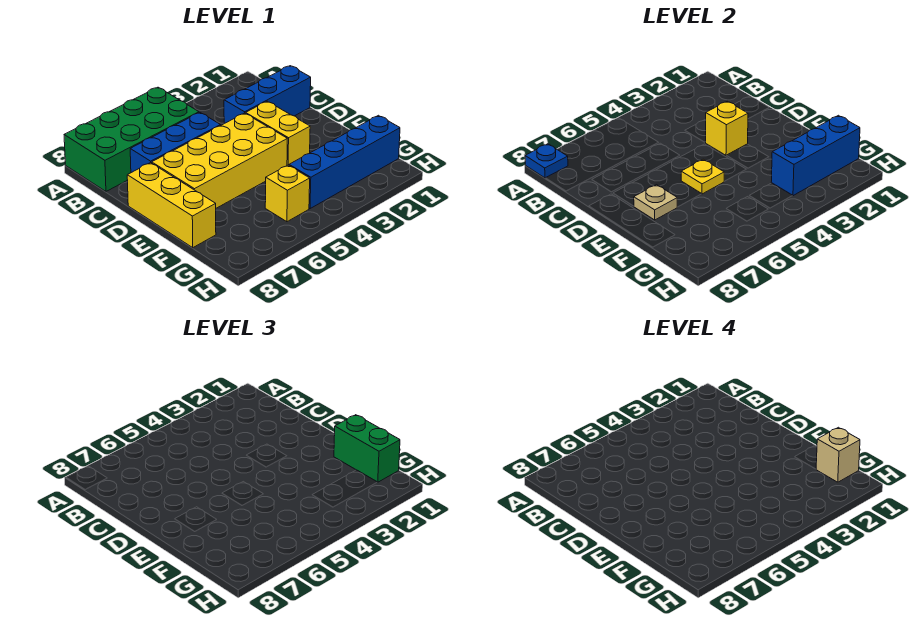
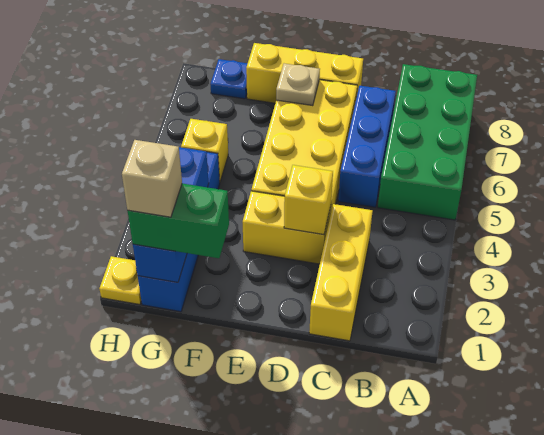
blue 1x1 plate [525,144,568,178] -> blue 1x1 plate moved to [210,59,248,99]
blue 1x3 brick [224,66,311,123] -> yellow 1x3 brick [309,204,373,341]
yellow 1x1 plate [681,159,724,194] -> yellow 1x1 plate moved to [99,256,141,304]

